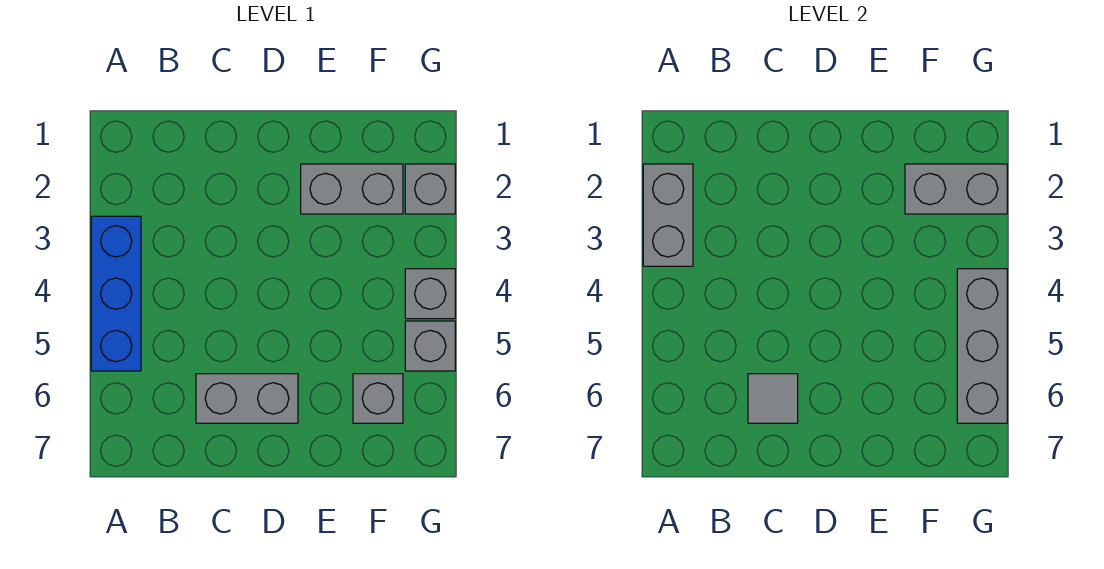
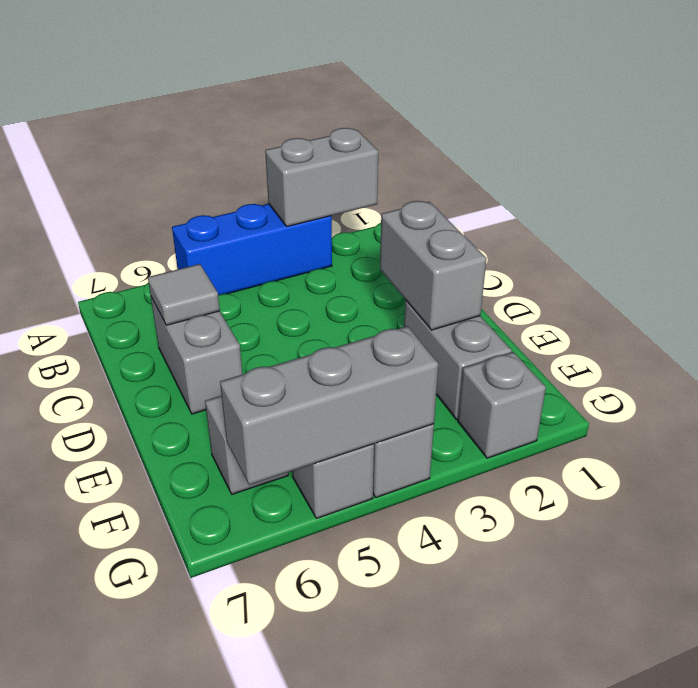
grey 1x2 brick [905,164,1007,214] -> grey 1x2 brick moved to [380,201,487,330]

